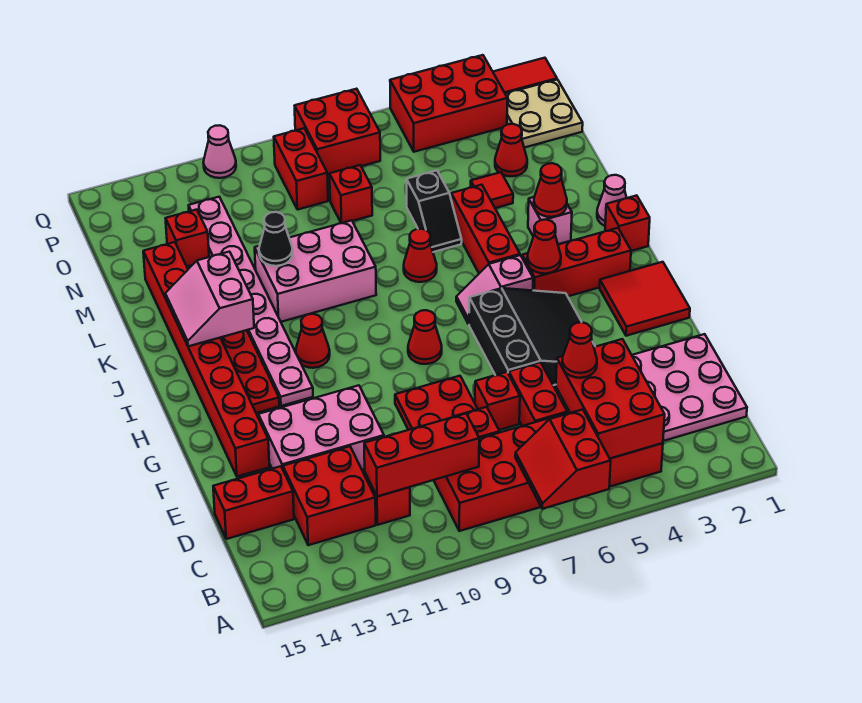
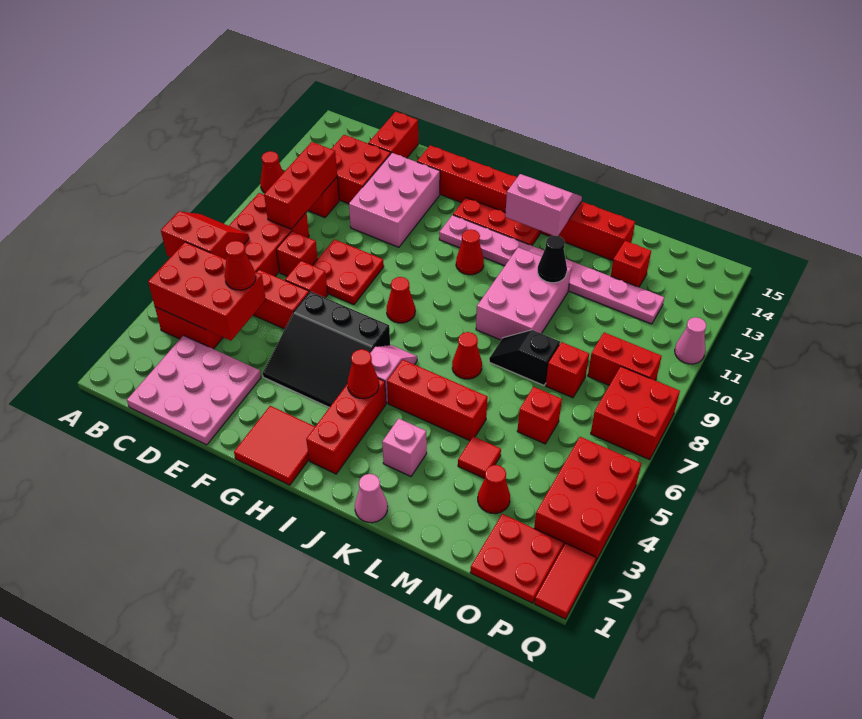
red 1x1 brick [605,195,650,251] -> red 1x1 brick moved to [517,387,562,444]
red 1x1 cone [534,163,567,217] -> red 1x1 cone moved to [260,151,283,193]
black 1x2 slope [406,171,462,252] -> black 1x2 slope moved to [489,330,560,385]
tan 2x2 plate [505,80,583,148] -> red 2x2 plate [470,514,564,603]

